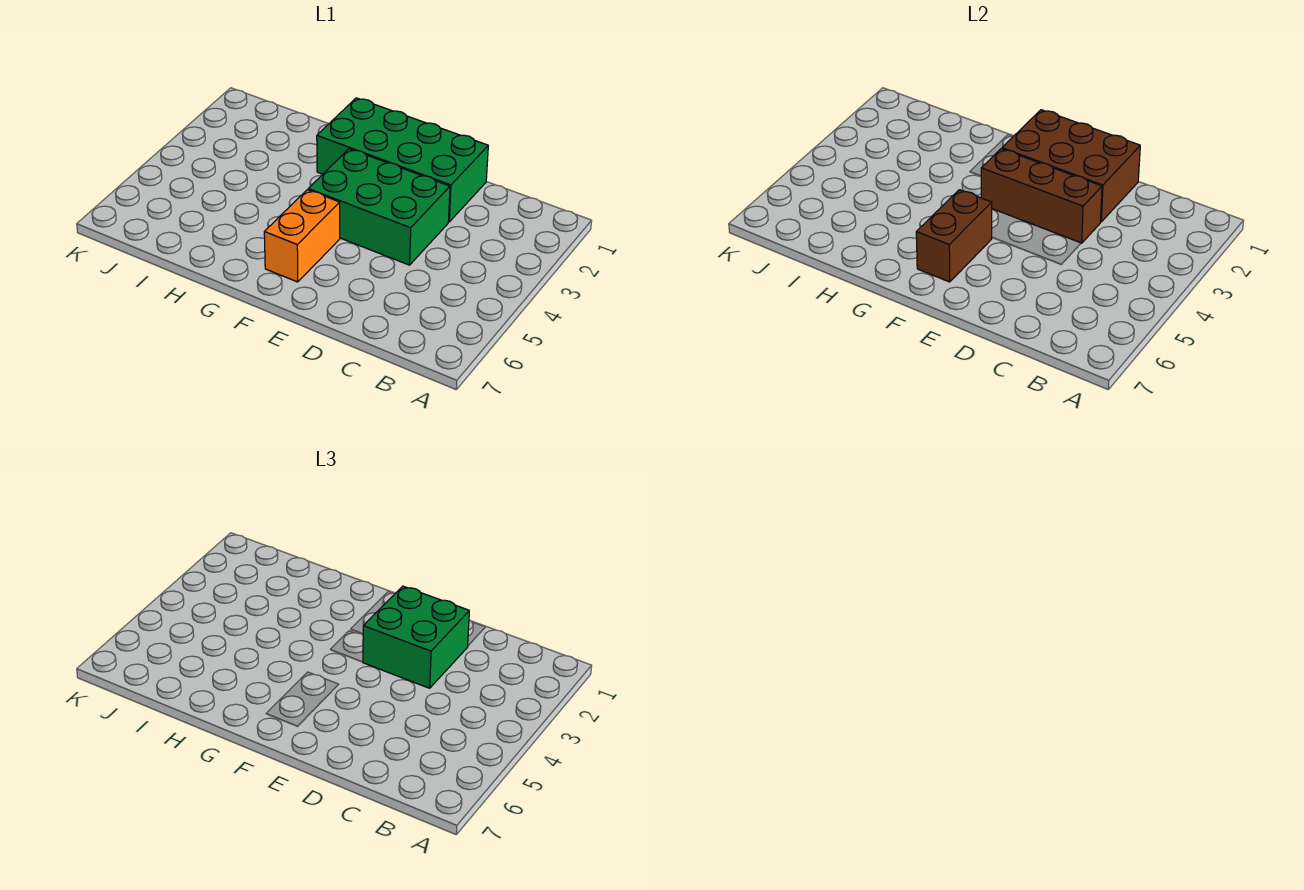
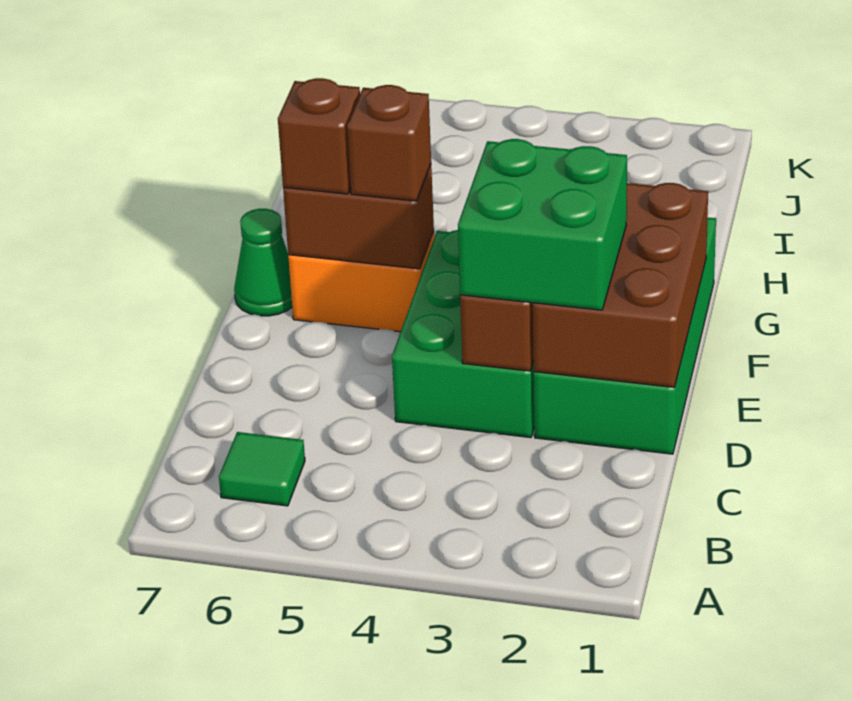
none -> green 1x1 tile [219,432,305,506]
none -> brown 1x1 brick [347,85,431,201]
none -> brown 1x1 brick [278,78,360,194]
none -> green 1x1 cone [234,209,292,316]

